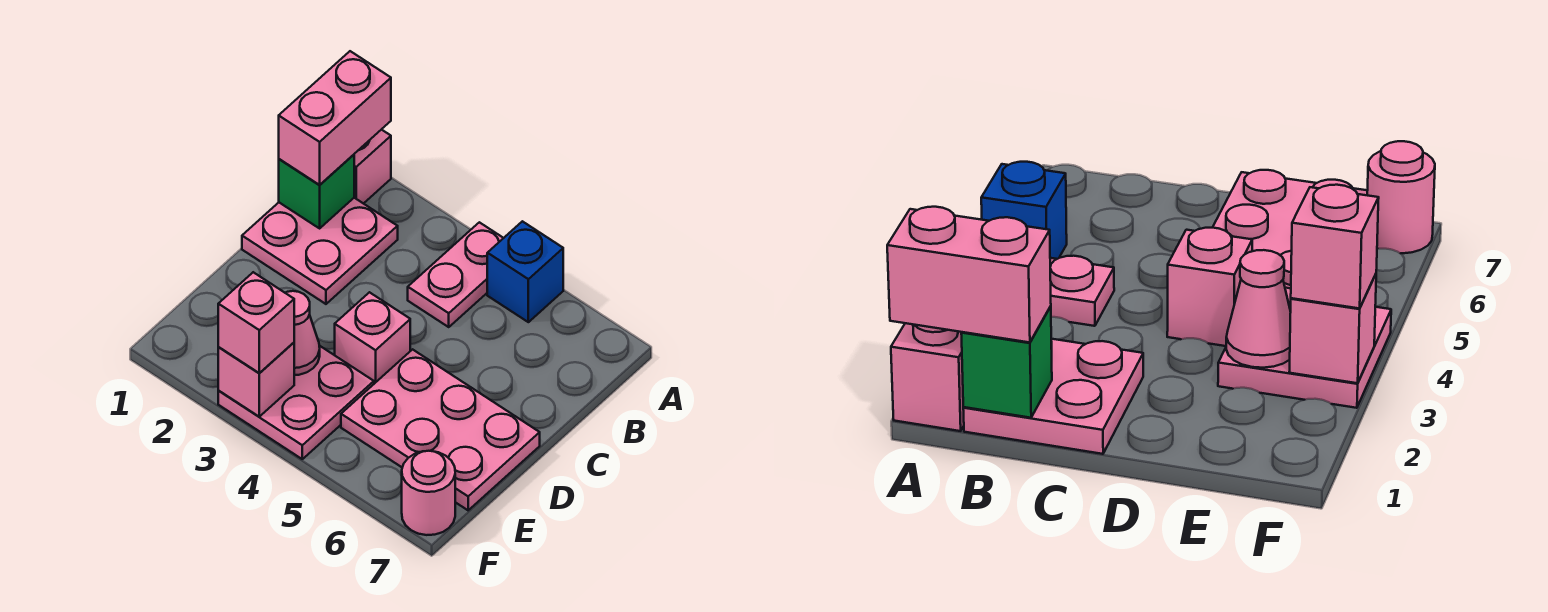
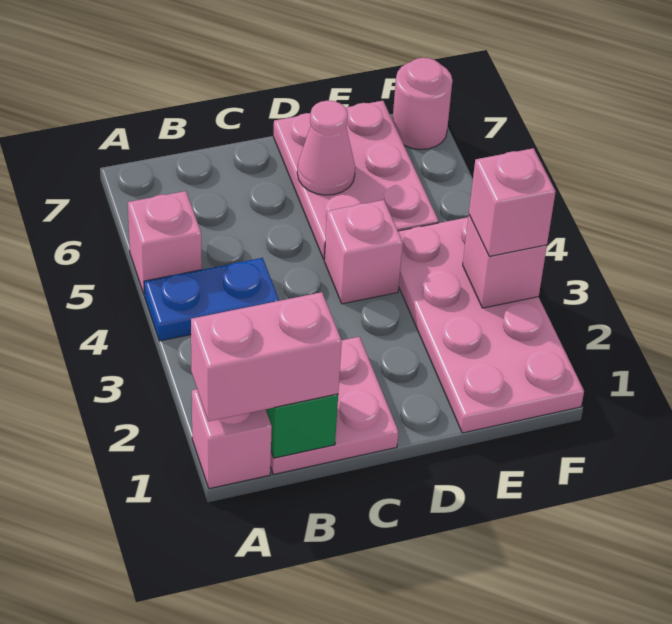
pink 1x2 plate [408,222,503,327] -> blue 1x2 plate [144,258,279,341]
blue 1x1 brick [487,221,563,322] -> pink 1x1 brick [128,191,202,295]
pink 2x2 plate [218,346,374,459] -> pink 2x4 plate [398,217,584,433]
pink 1x1 cone [286,291,320,375] -> pink 1x1 cone moved to [297,101,355,195]

